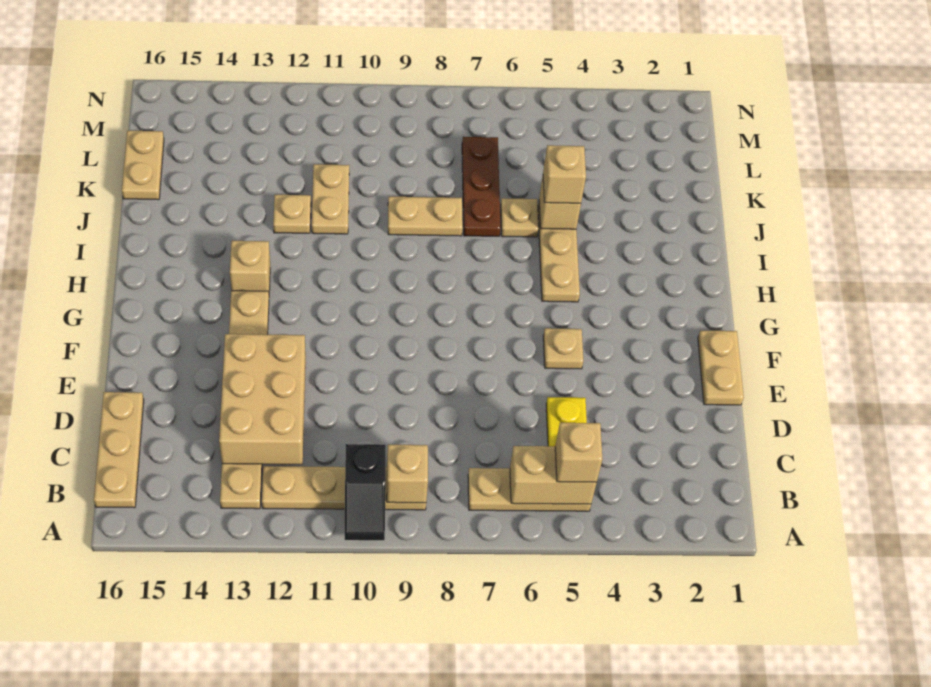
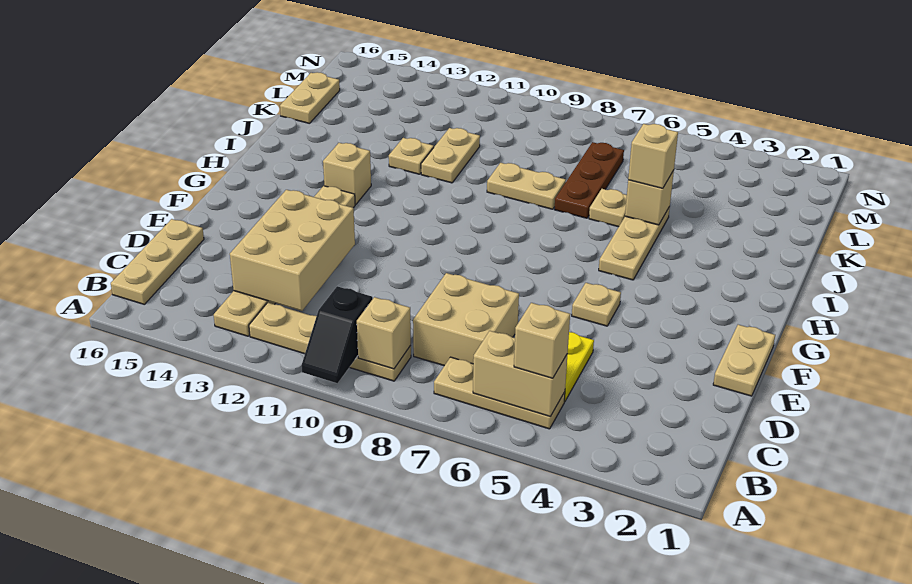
none -> tan 2x2 brick [413,273,519,366]

